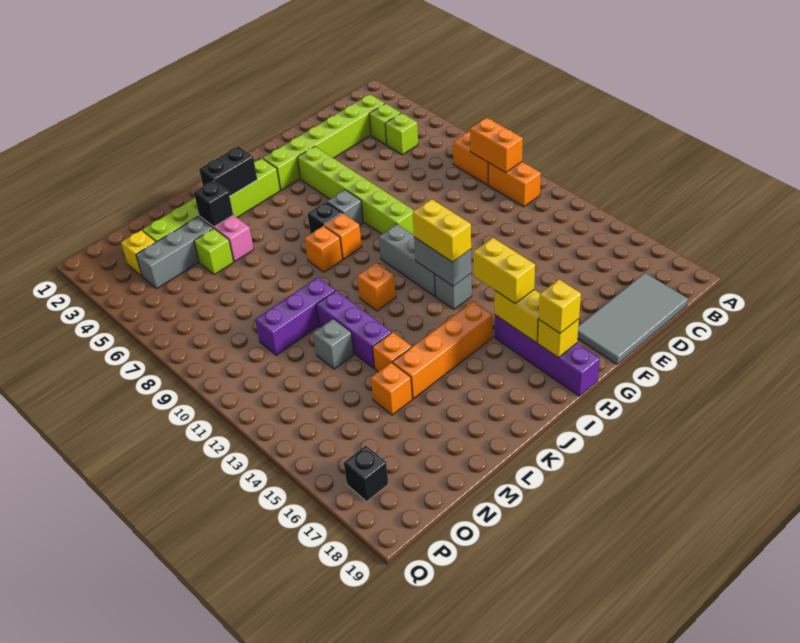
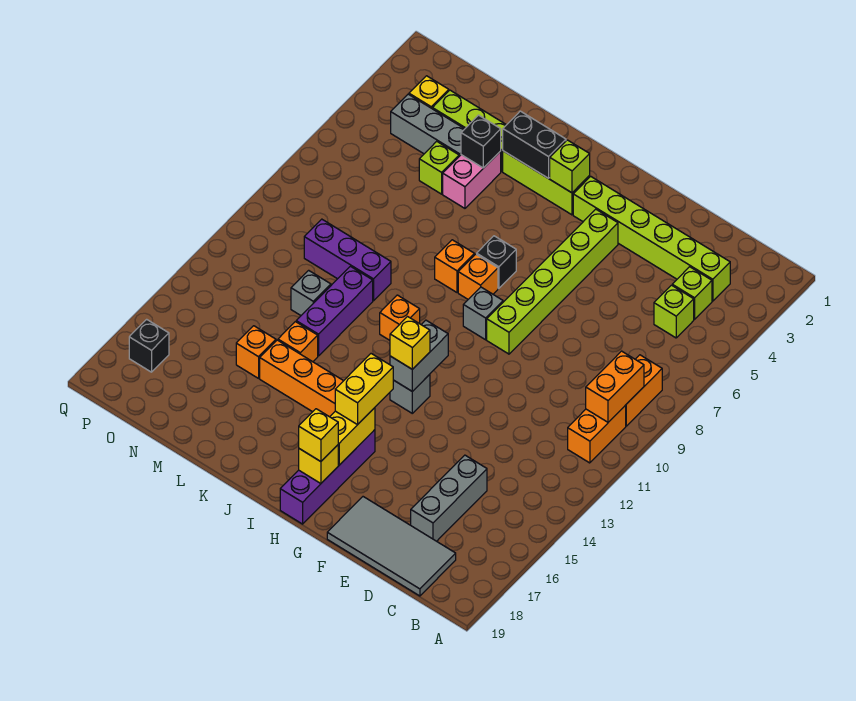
grey 1x1 brick [327,190,363,226] -> grey 1x1 brick moved to [463,287,503,340]
grey 1x3 brick [379,224,436,296] -> grey 1x3 brick moved to [411,455,487,541]
yellow 1x2 brick [413,199,471,262] -> yellow 1x1 brick [390,317,430,369]
none -> lime 1x1 brick [550,140,590,193]

